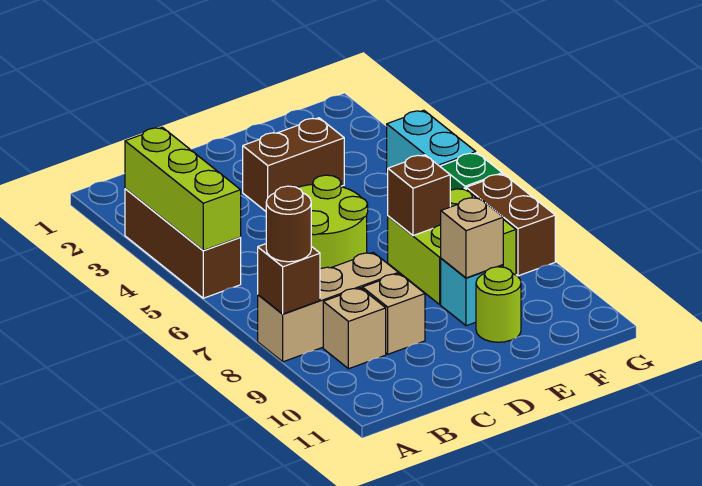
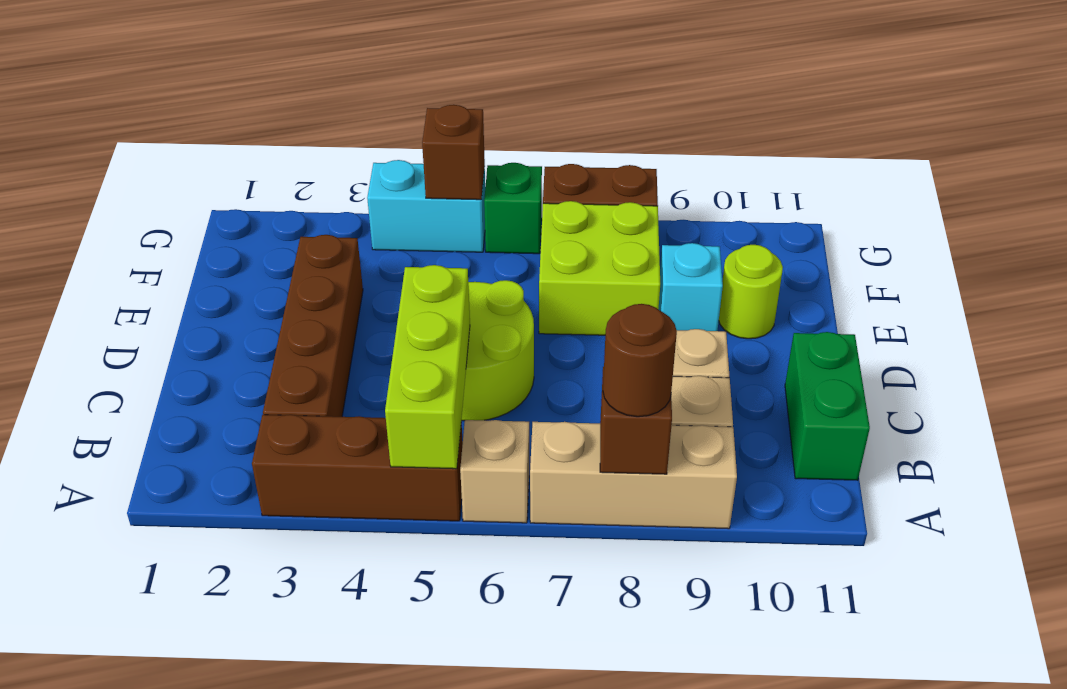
lime 1x3 brick [125,127,241,250] -> lime 1x3 brick turned to [385,265,470,469]
tan 1x3 brick [258,252,398,362] -> tan 1x3 brick turned to [530,422,737,529]
none -> green 1x2 brick [785,332,870,480]
brown 1x2 brick [243,118,344,211] -> brown 1x4 brick [263,235,363,417]
brown 1x1 brick [388,155,450,236] -> brown 1x1 brick moved to [422,105,485,200]
tan 1x1 brick [441,197,503,278] -> tan 1x1 brick moved to [460,420,529,523]

